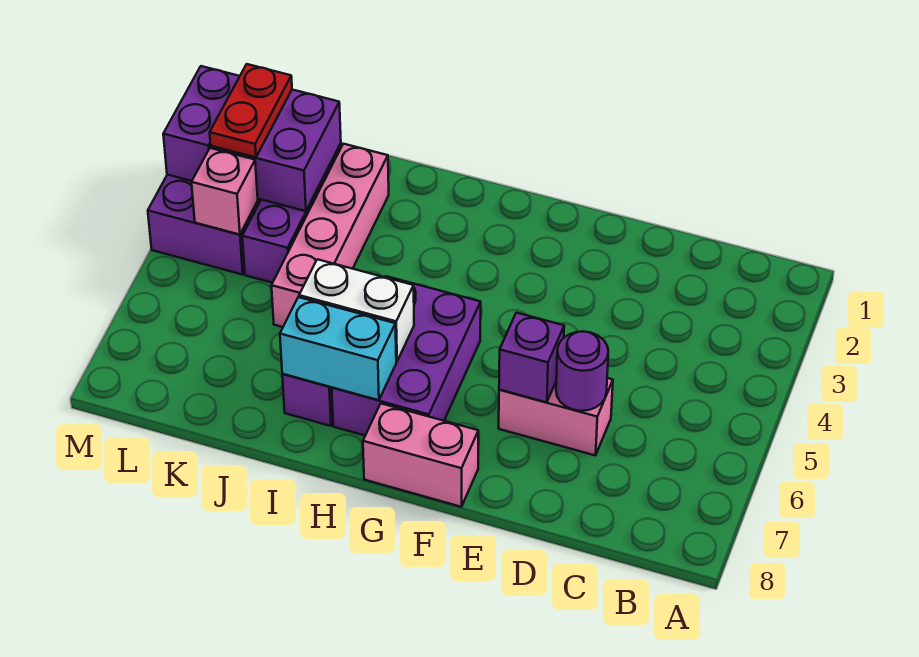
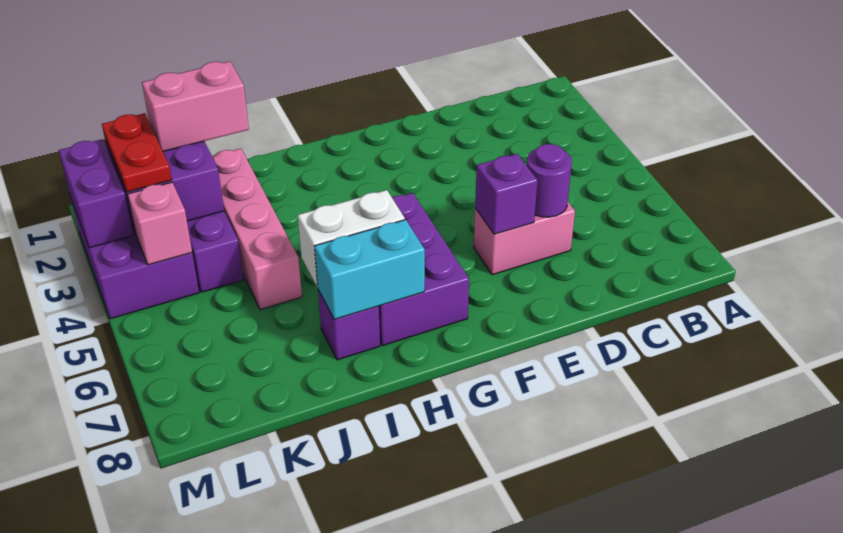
pink 1x2 brick [363,404,478,507] -> pink 1x2 brick moved to [142,61,249,152]

